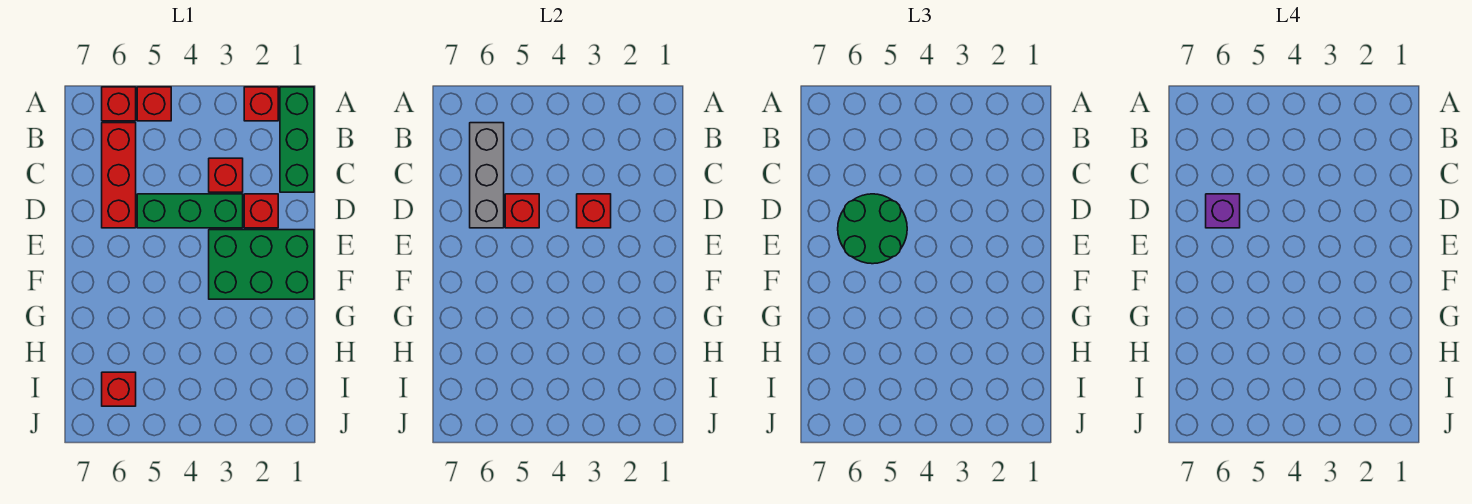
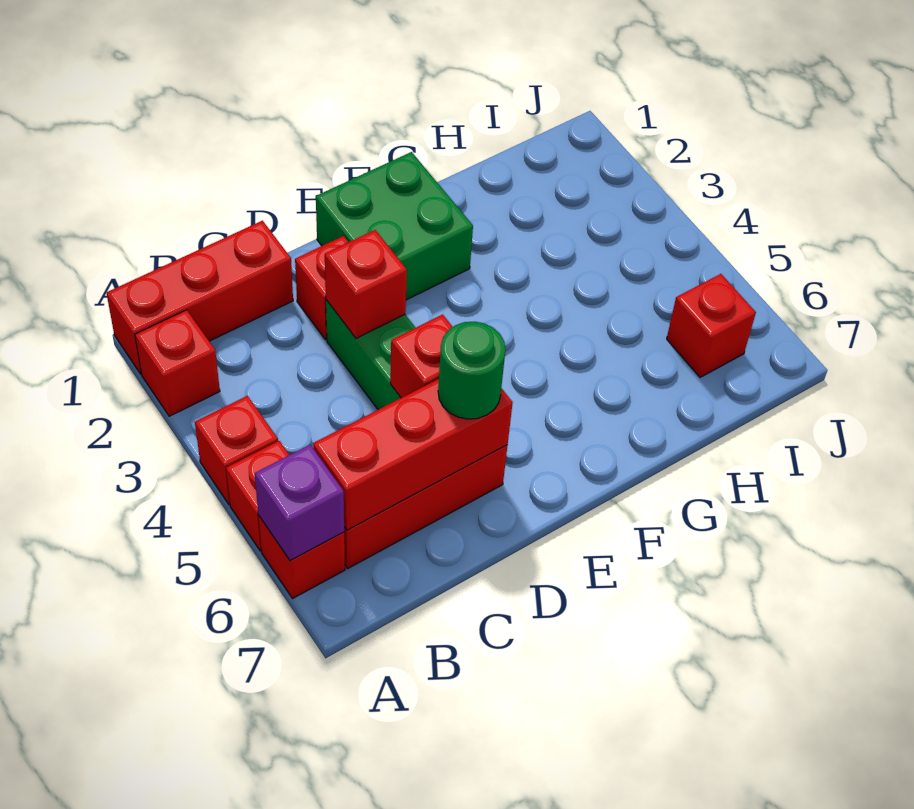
green 1x3 brick [280,87,314,192] -> red 1x3 brick [106,221,293,374]
grey 1x3 brick [470,123,504,228] -> red 1x3 brick [313,379,513,530]
red 1x1 brick [209,158,243,192] -> red 1x1 brick moved to [195,396,278,505]
green 2x2 round brick [838,194,907,264] -> green 1x1 round brick [438,322,505,419]
purple 1x1 brick [1206,194,1240,228] -> purple 1x1 brick moved to [255,445,344,561]
green 2x3 brick [209,230,314,299] -> green 2x2 brick [316,152,473,300]

